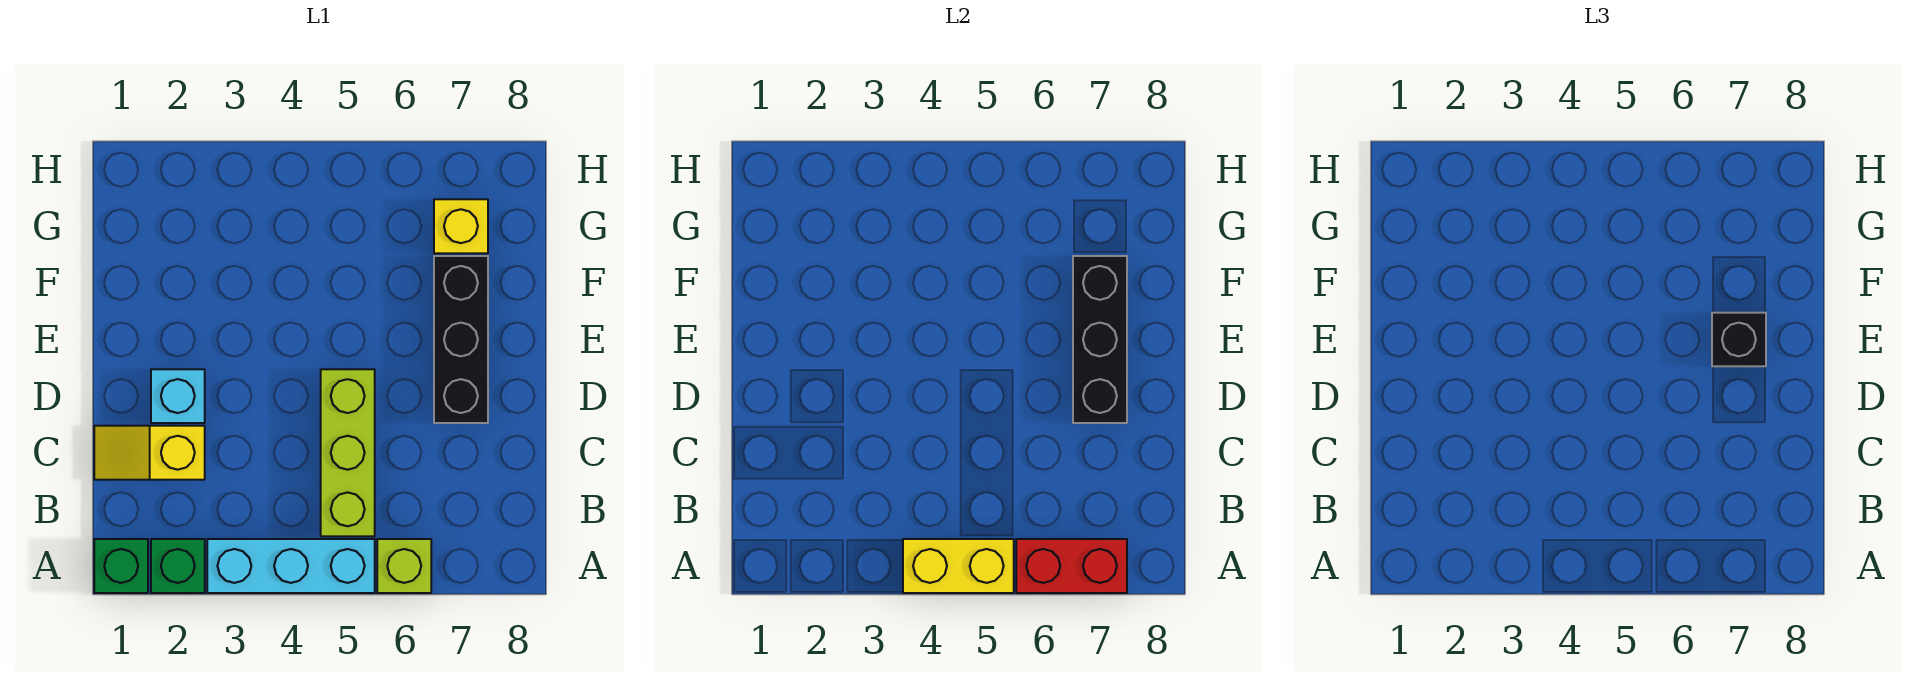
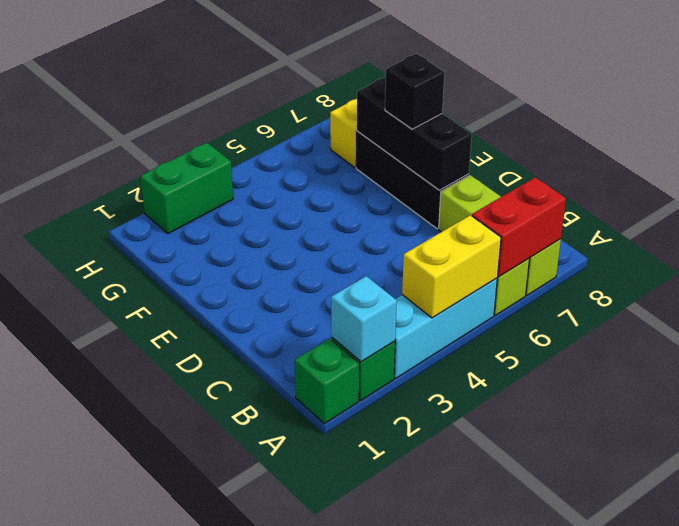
lime 1x3 brick [321,369,375,536] -> lime 1x3 brick moved to [439,175,561,295]
yellow 1x2 slope [94,426,205,480] -> none
cyan 1x1 brick [151,369,205,423] -> cyan 1x1 brick moved to [331,276,397,362]
none -> green 1x2 brick [141,143,233,234]

